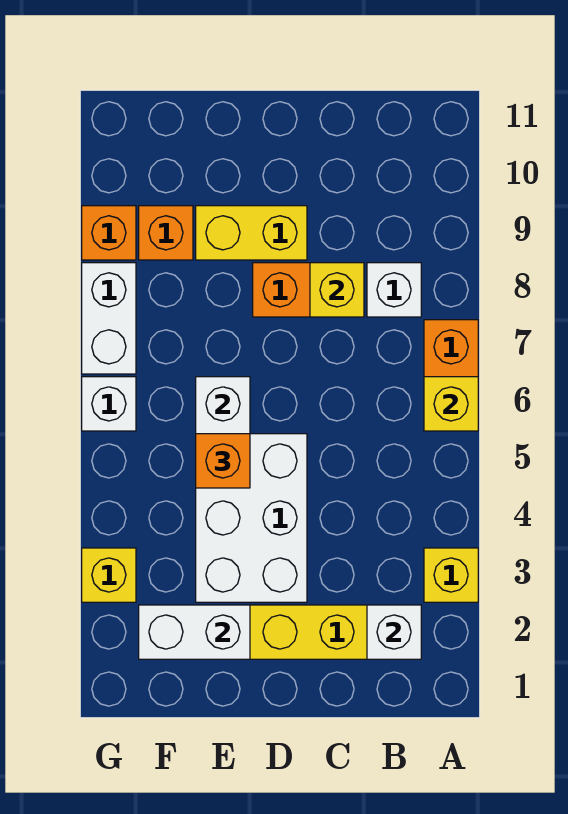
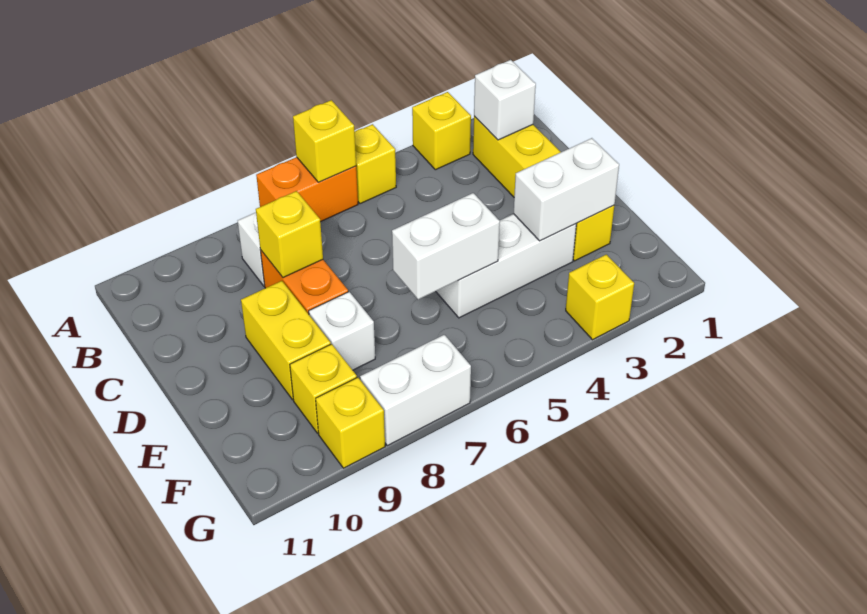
none -> yellow 1x1 brick [355,124,396,204]
white 2x3 brick [196,434,307,602] -> white 1x3 brick [436,214,576,318]
white 1x2 brick [139,605,250,659] -> white 1x2 brick turned to [514,138,619,241]
orange 1x1 brick [196,434,250,488] -> none
orange 1x1 brick [139,206,193,260] -> yellow 1x1 brick [290,344,357,433]
white 1x1 brick [82,377,136,431] -> white 1x1 brick moved to [309,292,375,370]
orange 1x1 brick [82,206,136,260] -> yellow 1x1 brick [316,377,385,468]

